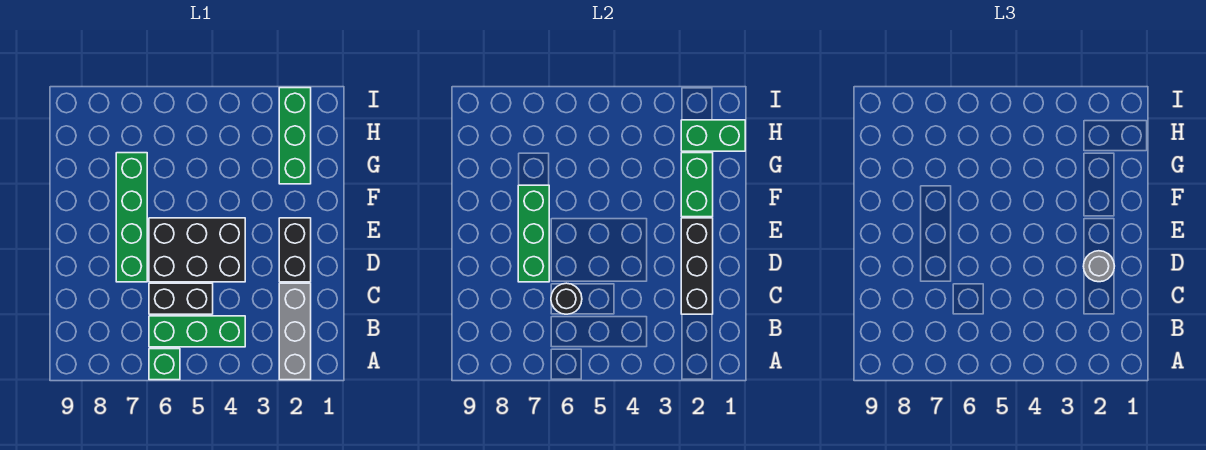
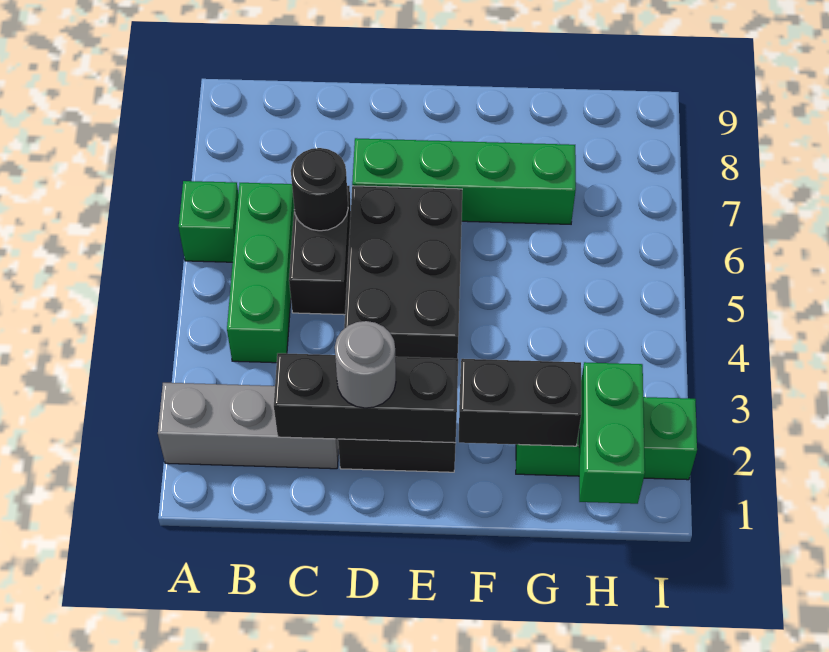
green 1x3 brick [518,185,549,282] -> none
green 1x2 brick [681,153,713,217] -> black 1x2 brick [459,359,581,446]

